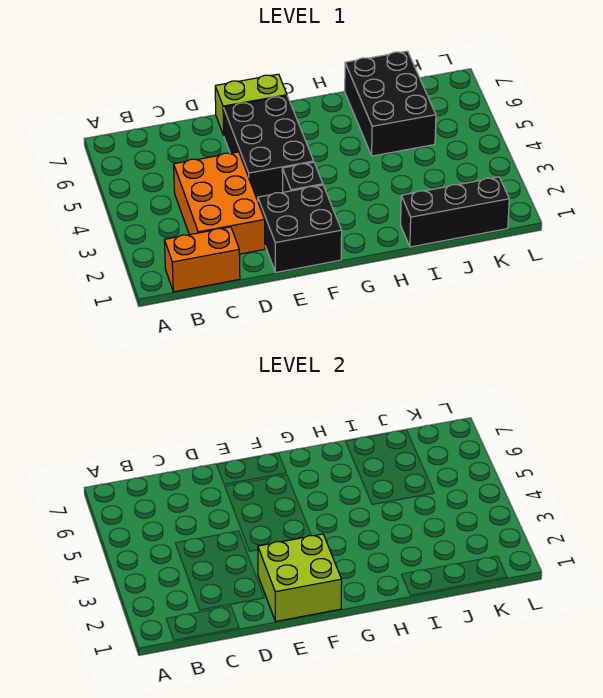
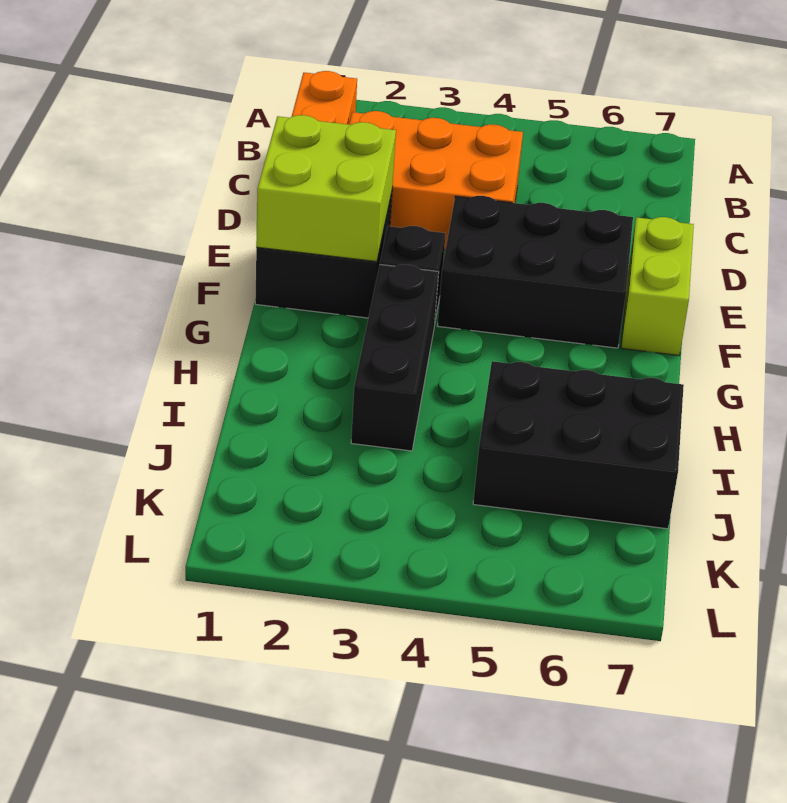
black 1x3 brick [401,177,509,247] -> black 1x3 brick moved to [351,265,439,451]

